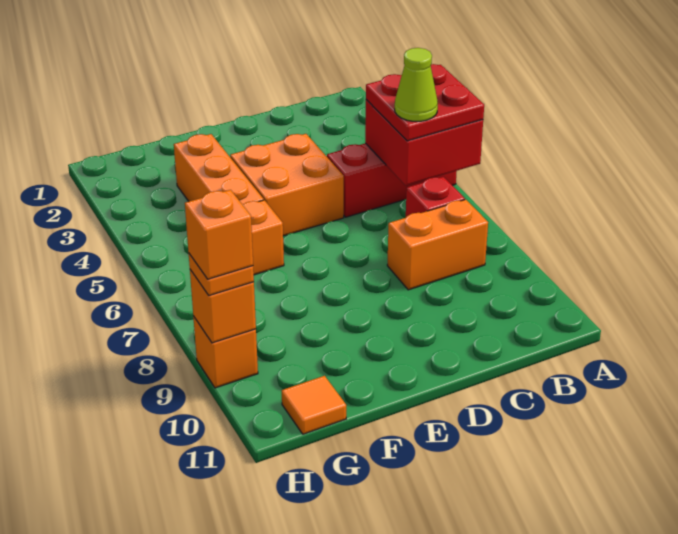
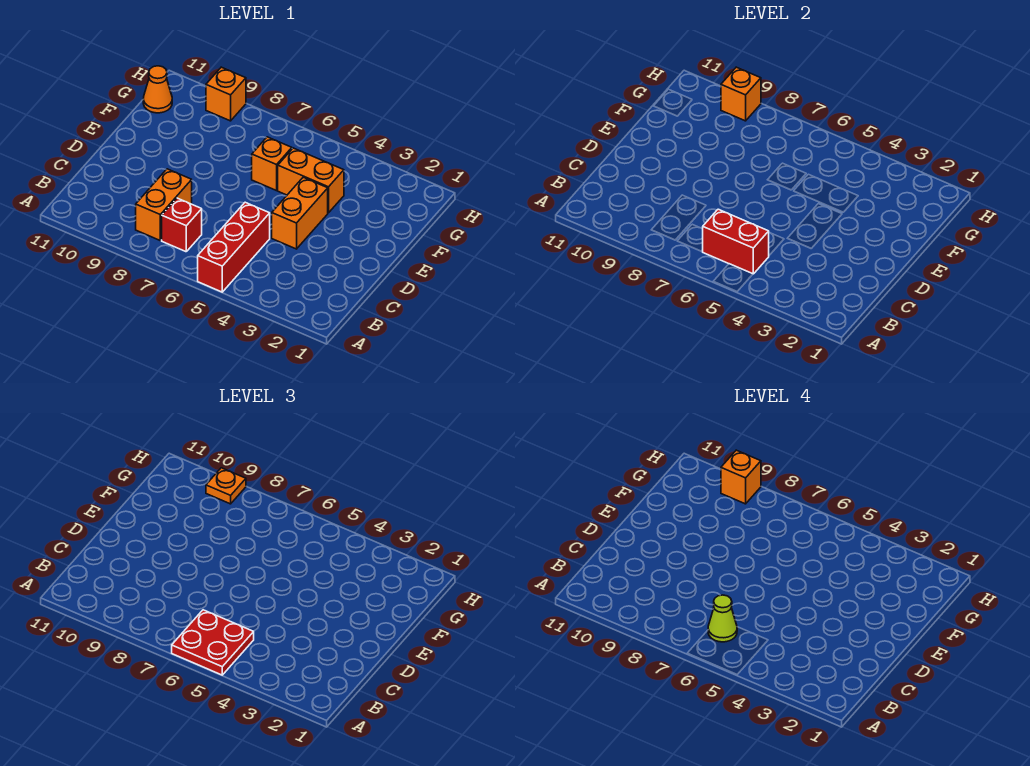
red 2x2 brick [365,100,483,186] -> red 1x2 brick [703,209,769,274]
orange 2x2 brick [230,134,344,236] -> orange 1x2 brick [272,177,328,249]
orange 1x3 brick [174,134,264,205] -> orange 1x2 brick [278,148,344,213]
orange 1x1 tile [282,376,346,434] -> orange 1x1 cone [143,66,172,113]

